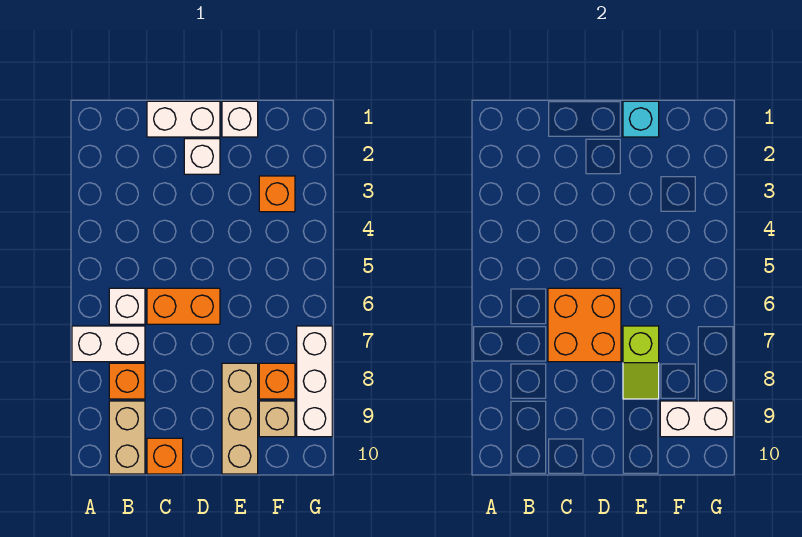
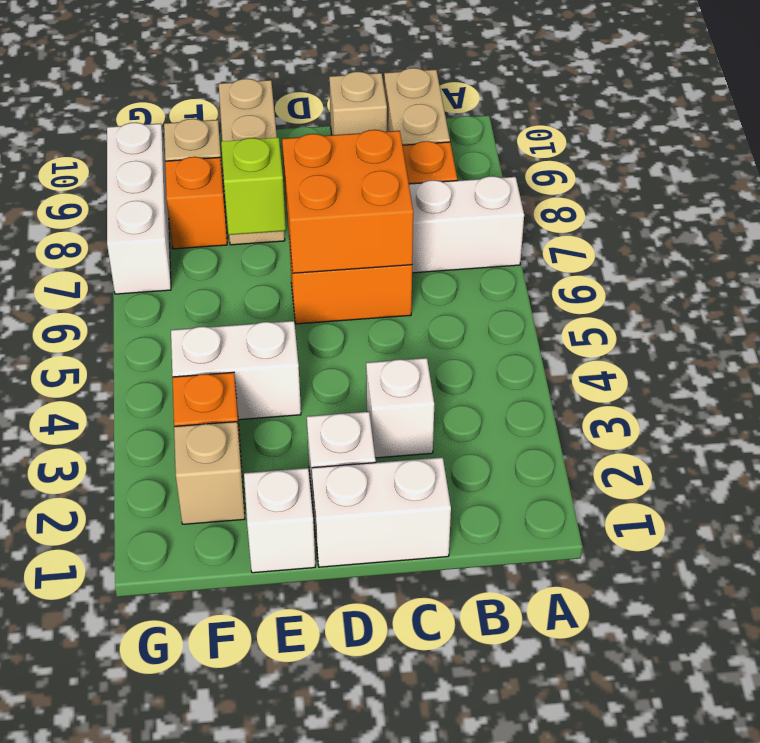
white 1x1 brick [109,288,145,324] -> white 1x1 brick moved to [366,358,434,458]
orange 1x1 brick [147,438,183,474] -> tan 1x1 brick [329,72,387,135]
cyan 1x1 brick [623,101,659,137] -> none
none -> tan 1x1 brick [174,422,245,524]
white 1x2 brick [660,401,733,437] -> white 1x2 brick moved to [171,321,301,420]

